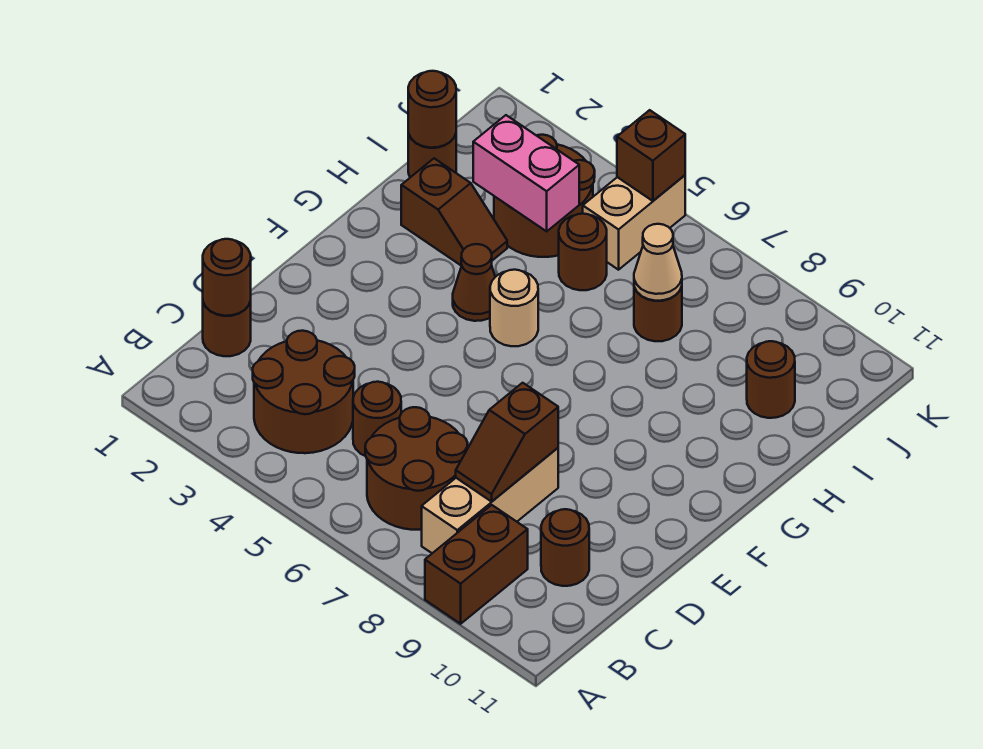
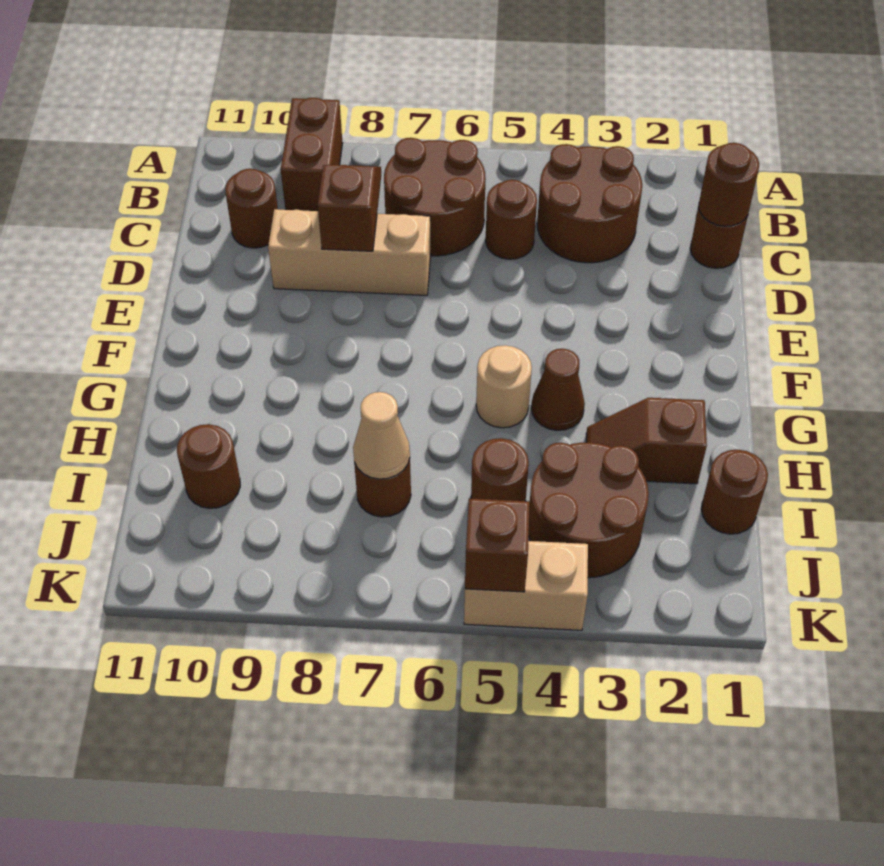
tan 1x3 brick [422,448,558,553] -> tan 1x3 brick turned to [268,209,431,295]
brown 1x1 round brick [408,71,456,148] -> none
pink 1x2 brick [473,115,579,231] -> none
tan 1x2 brick [583,175,685,270] -> tan 1x2 brick turned to [464,541,588,630]

